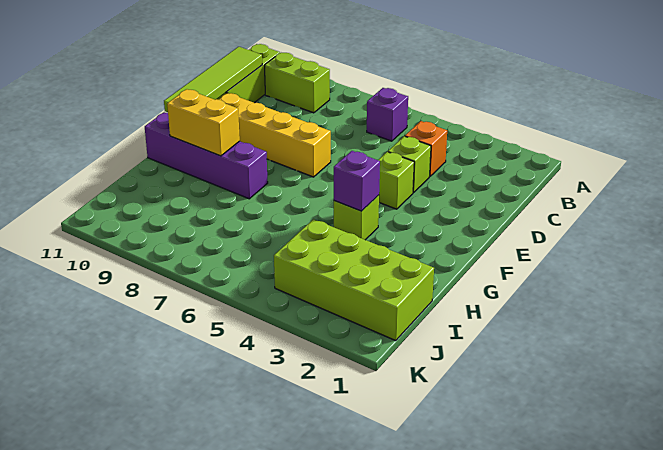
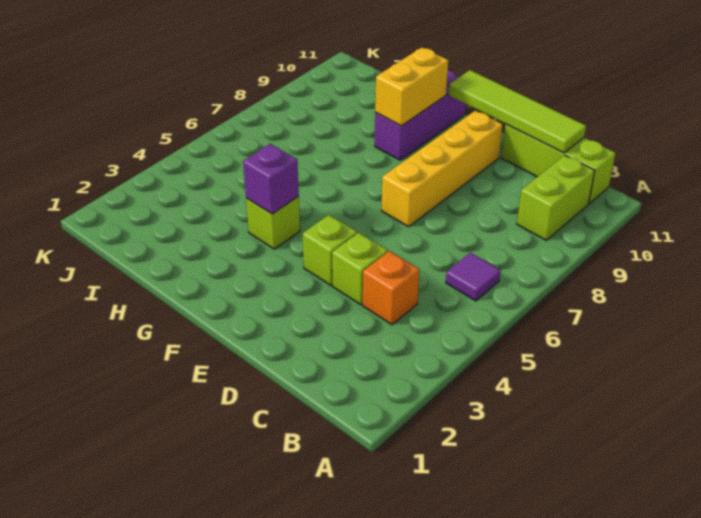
purple 1x1 brick [367,88,408,141] -> purple 1x1 tile [446,253,500,301]
purple 1x4 brick [145,112,268,199] -> purple 1x3 brick [375,70,466,160]
lime 2x4 brick [274,219,434,341] -> none

